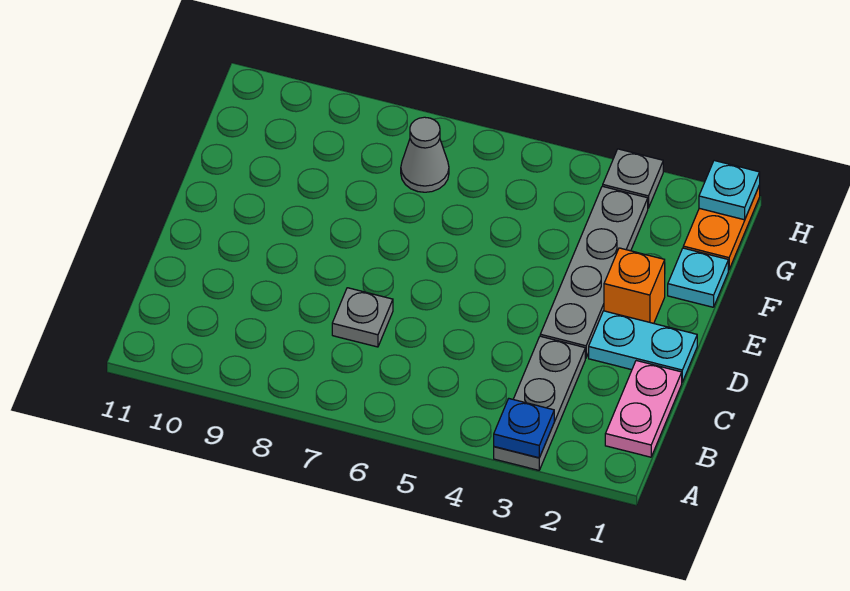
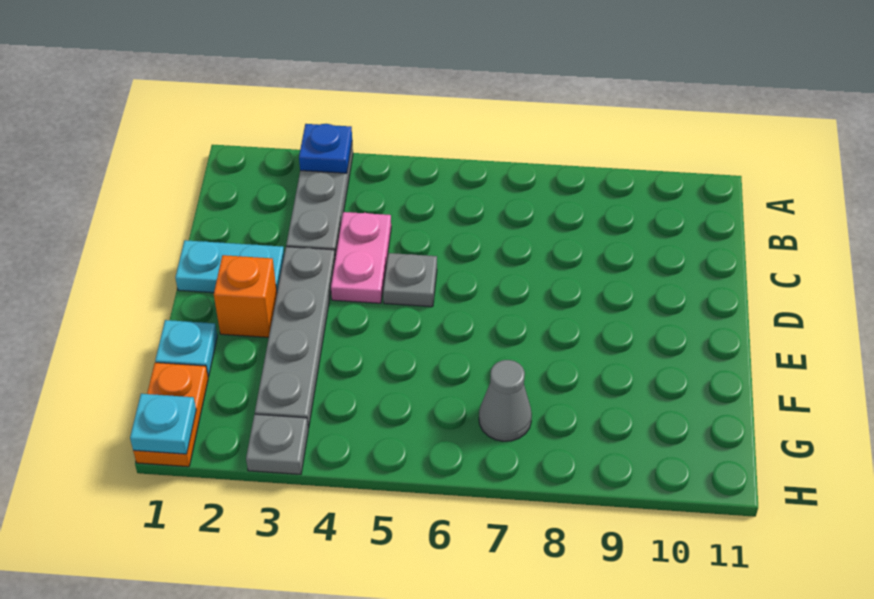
pink 1x2 plate [605,361,682,457] -> pink 1x2 plate moved to [331,212,391,303]
grey 1x1 plate [332,288,393,347] -> grey 1x1 plate moved to [383,253,437,307]

